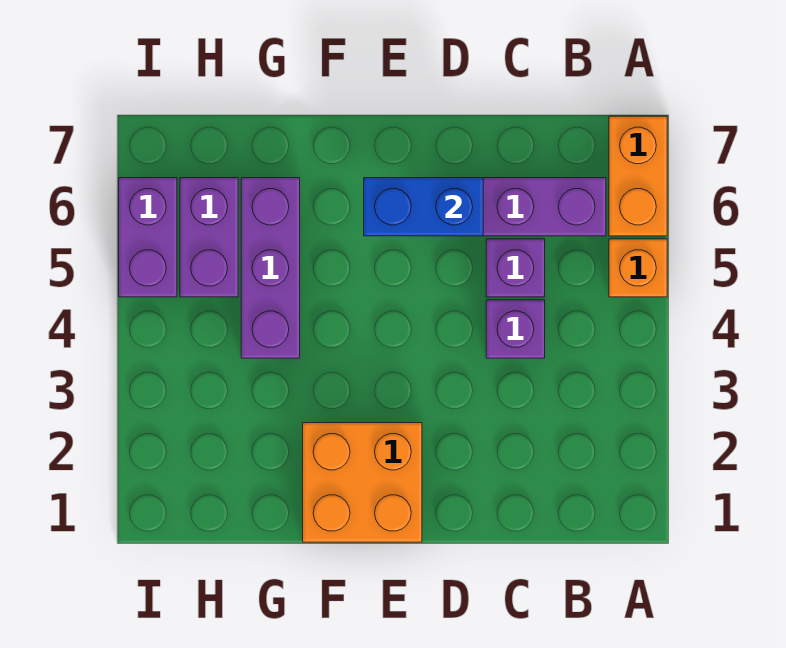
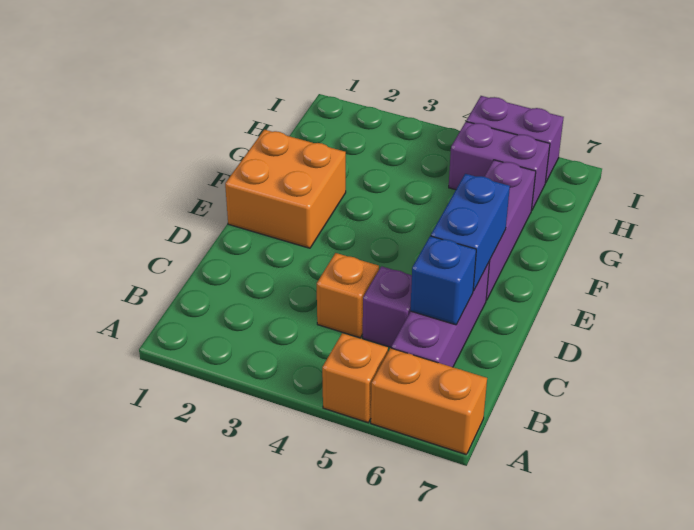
purple 1x1 brick [486,300,545,358] -> orange 1x1 brick [317,253,379,338]
none -> blue 1x1 brick [410,236,476,325]
purple 1x3 brick [241,178,300,358] -> purple 1x3 brick turned to [485,160,536,300]

